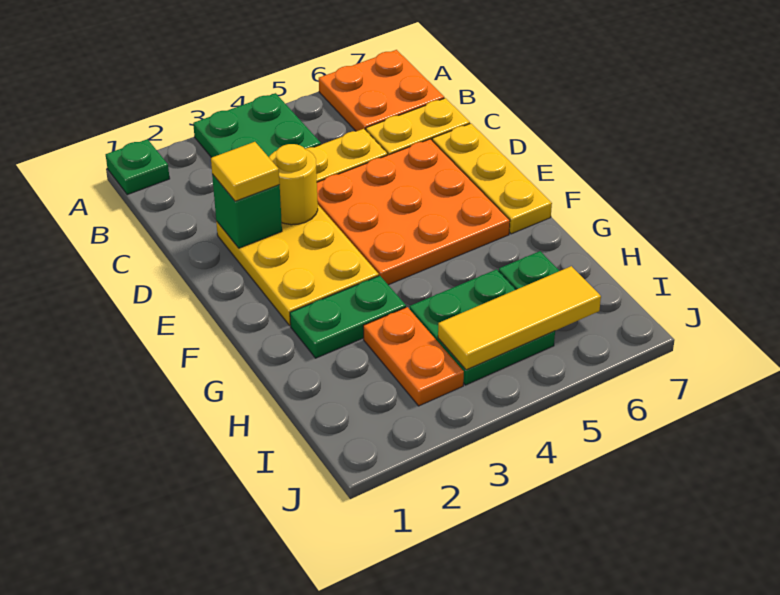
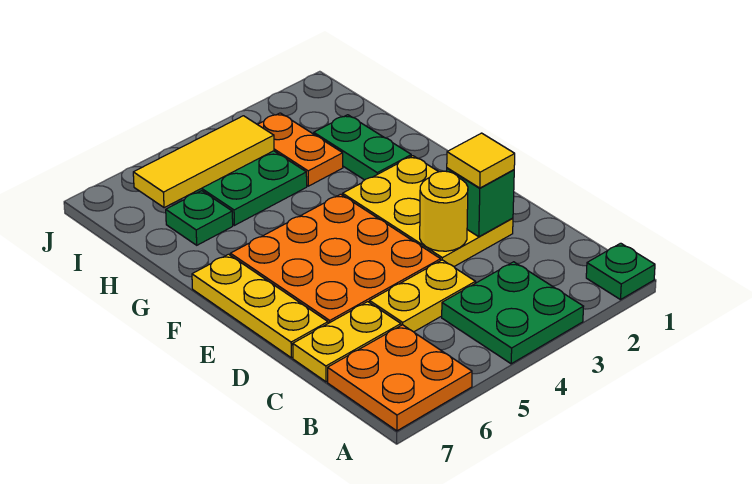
green 1x2 plate [290,276,406,358] -> green 1x2 plate turned to [314,115,411,180]

